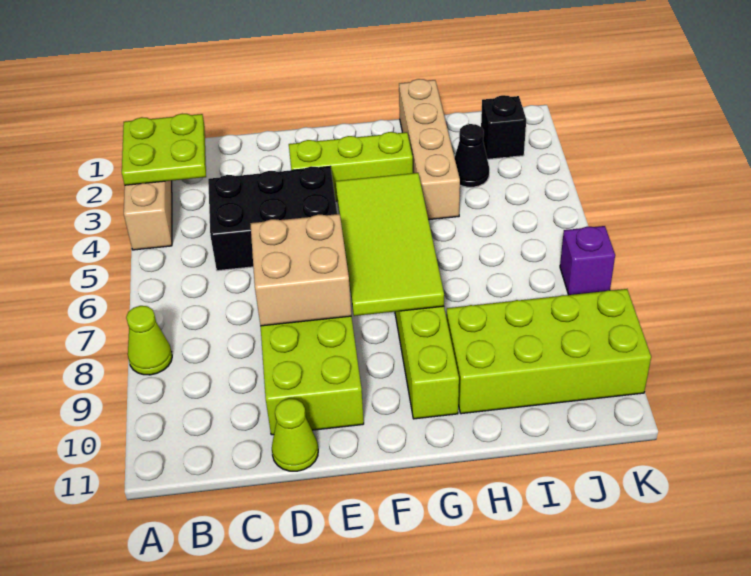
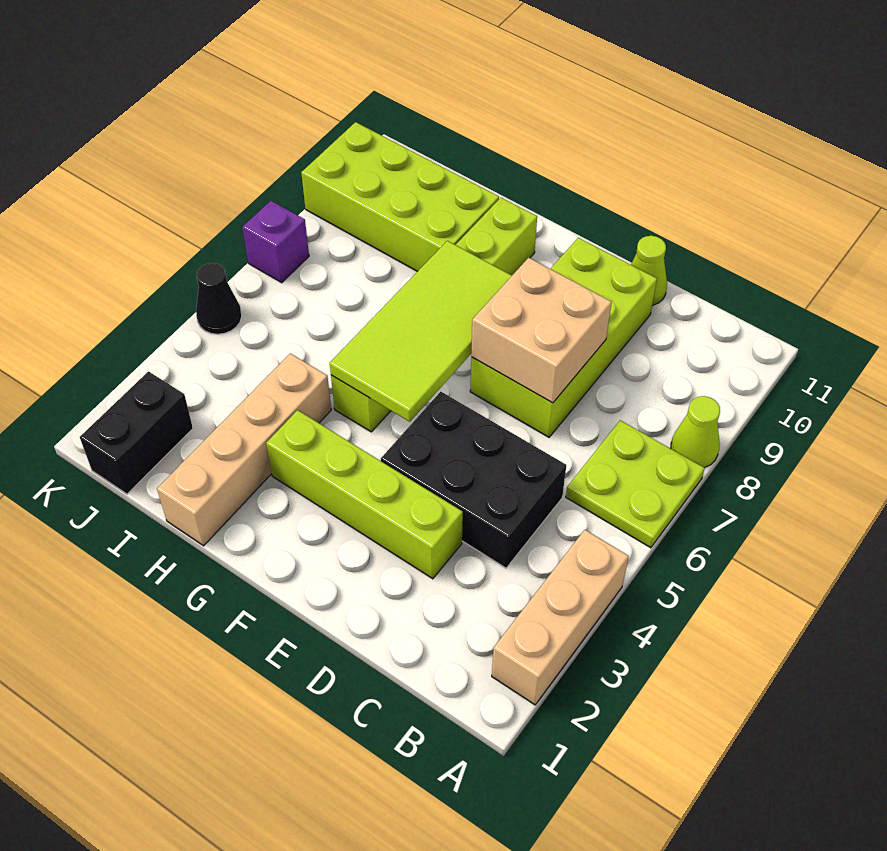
lime 2x2 plate [122,114,206,185] -> lime 2x2 plate moved to [566,420,705,548]
lime 1x3 brick [289,132,413,201] -> lime 1x4 brick [266,410,463,579]
black 1x1 cone [455,124,489,187] -> black 1x1 cone moved to [196,263,242,334]
black 1x1 brick [481,95,526,159] -> black 1x2 brick [80,372,193,494]

